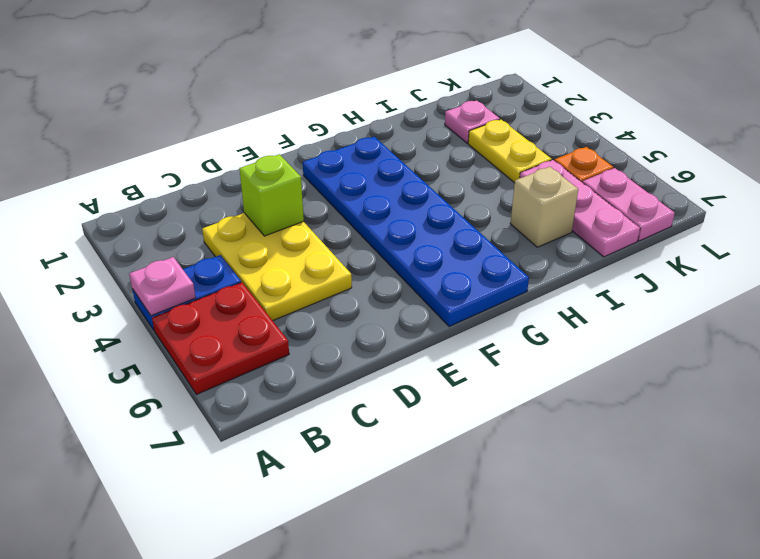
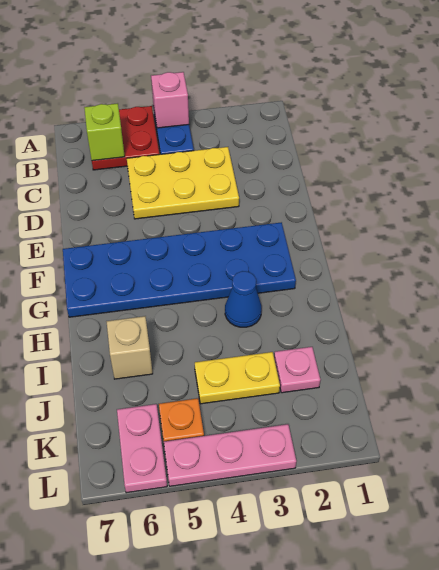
pink 1x1 plate [129,257,196,316] -> pink 1x1 brick [151,72,189,128]
lime 1x1 brick [239,154,304,236] -> lime 1x1 brick moved to [84,103,125,161]
none -> blue 1x1 cone [225,271,262,327]
pink 1x3 plate [520,160,640,257] -> pink 1x3 plate moved to [164,424,296,486]
pink 1x2 plate [582,168,675,241] -> pink 1x2 plate turned to [117,404,167,493]

